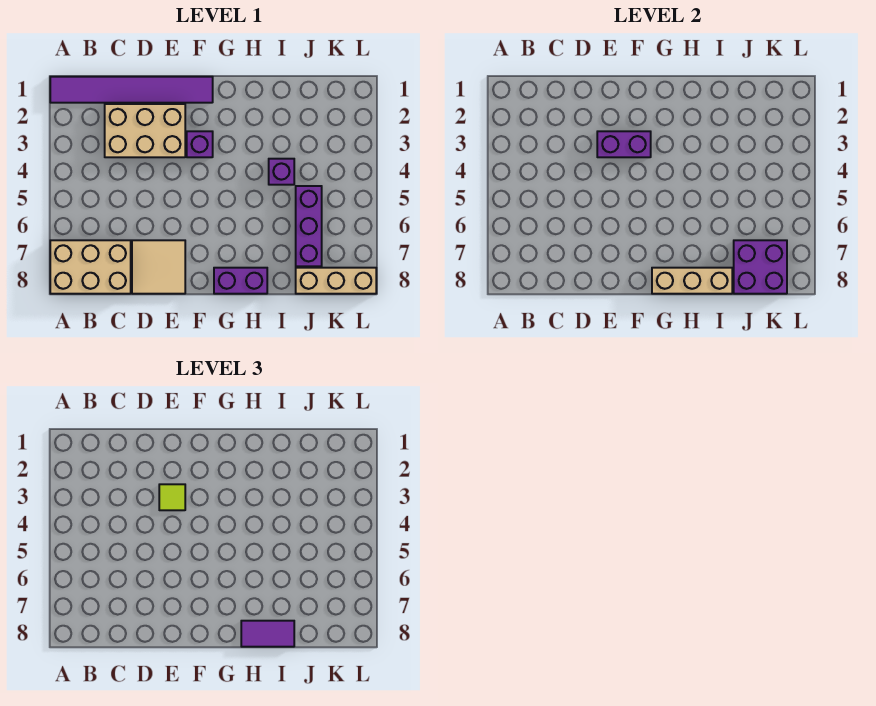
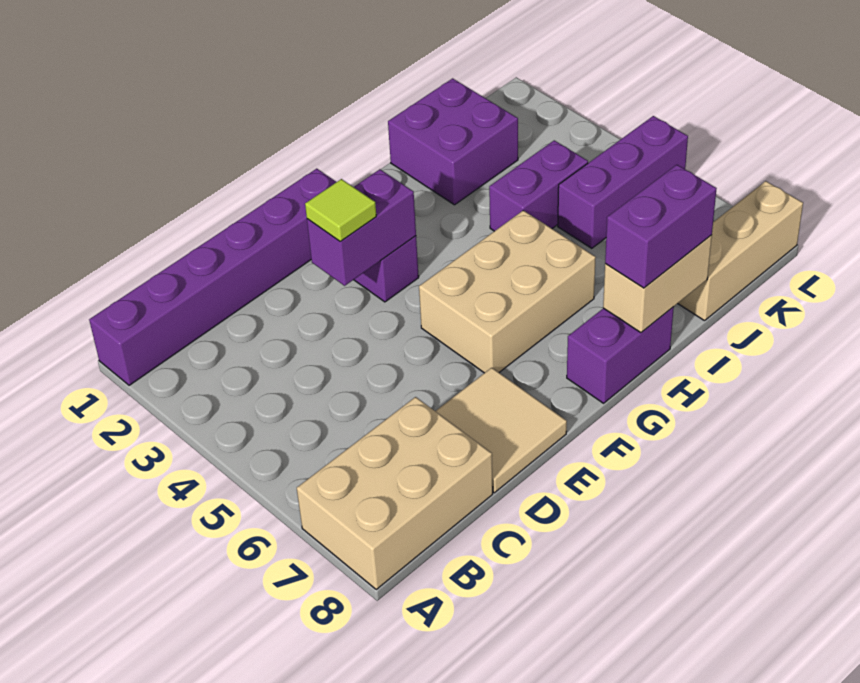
purple 1x6 tile [50,77,213,103] -> purple 1x6 brick [89,169,336,385]
tan 2x3 brick [105,104,185,157] -> tan 2x3 brick moved to [419,210,596,373]
tan 1x3 brick [652,268,732,294] -> tan 1x2 brick [603,235,712,333]
purple 1x2 tile [241,621,294,647] -> purple 1x2 brick [605,165,717,288]
purple 1x1 brick [269,159,294,185] -> purple 1x2 brick [489,140,588,231]
purple 1x3 brick [296,186,322,266] -> purple 1x3 brick turned to [558,116,688,248]
purple 2x2 brick [734,240,787,294] -> purple 2x2 brick moved to [388,78,518,205]

